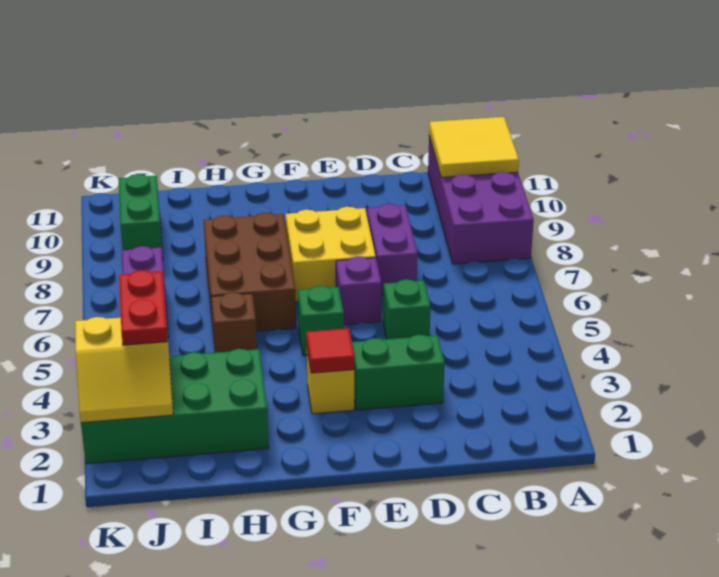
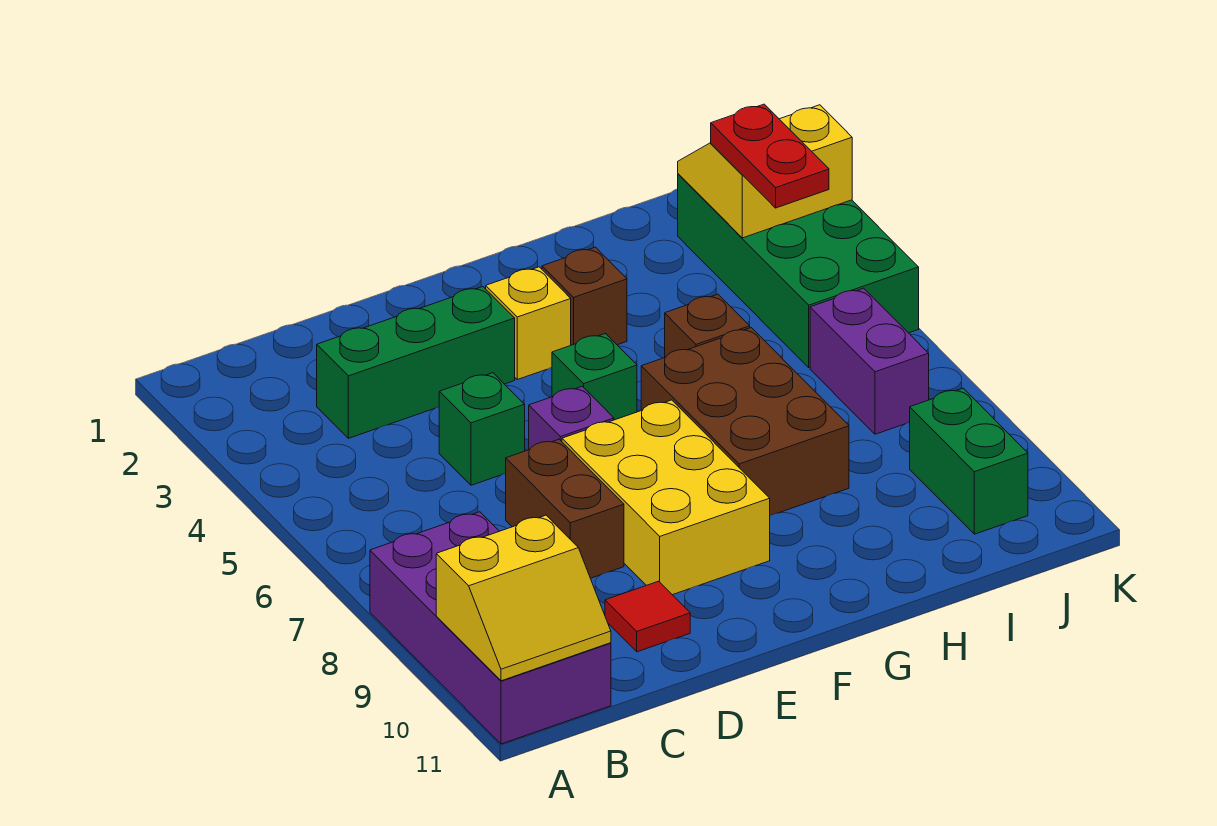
yellow 2x2 tile [429,117,519,177] -> yellow 2x2 slope [436,515,611,681]
green 1x2 brick [352,335,445,410] -> green 1x3 brick [317,287,515,438]
purple 1x2 brick [367,204,418,295] -> brown 1x2 brick [506,439,624,578]
yellow 2x2 brick [286,207,376,302] -> yellow 2x3 brick [562,400,770,595]
red 1x1 tile [306,328,354,373] -> red 1x1 tile moved to [605,581,690,652]
none -> brown 1x1 brick [542,247,627,345]
green 2x4 brick [81,349,269,464] -> green 2x4 brick turned to [678,174,919,368]

